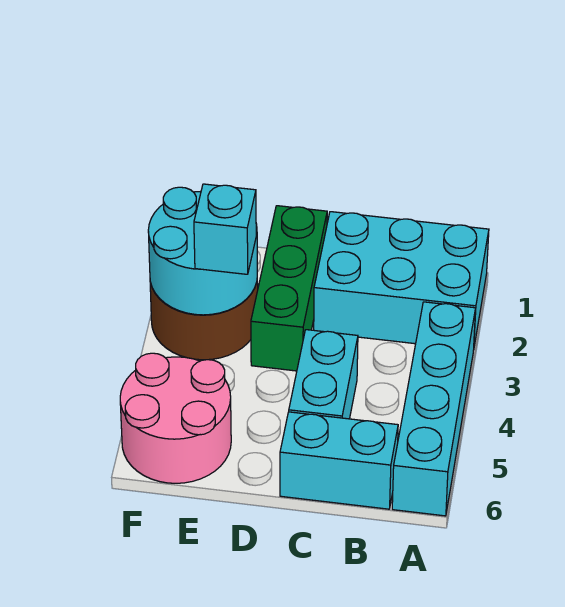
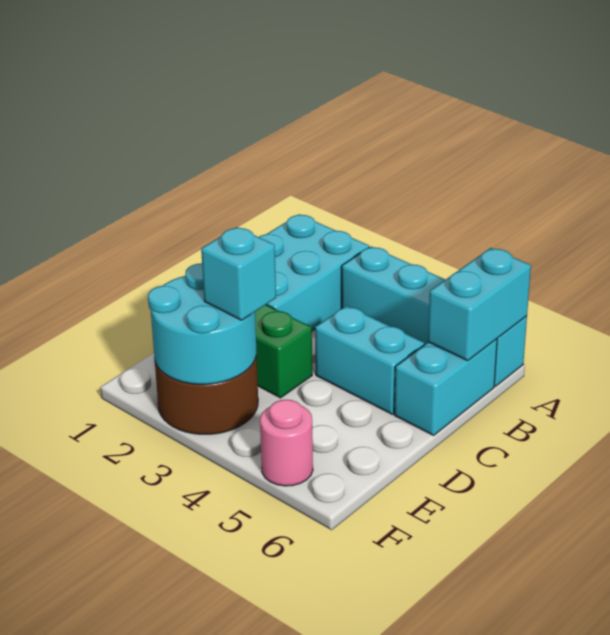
none -> cyan 1x2 brick [428,248,531,361]
pink 2x2 round brick [120,353,231,483] -> pink 1x1 round brick [260,400,313,486]

